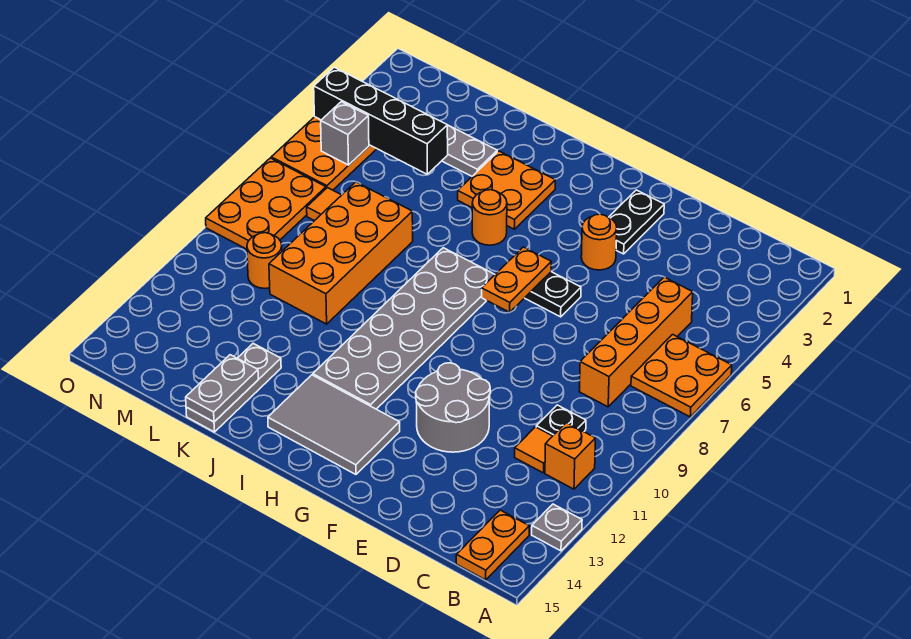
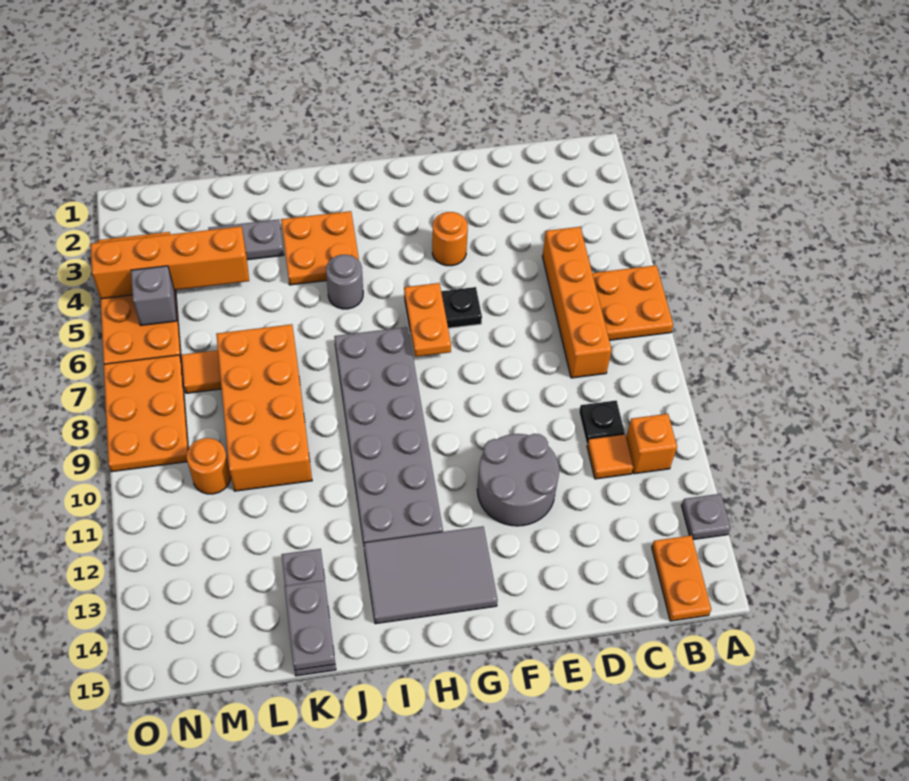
black 1x2 plate [609,190,664,254] -> none
orange 1x1 round brick [472,190,507,245] -> grey 1x1 round brick [326,255,363,309]
black 1x4 brick [314,67,448,174] -> orange 1x4 brick [91,226,249,299]

